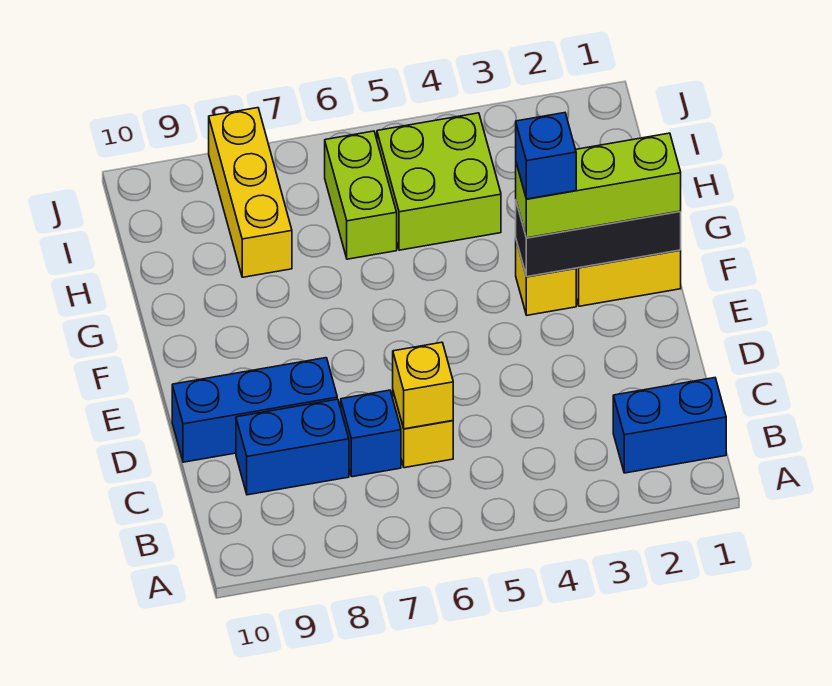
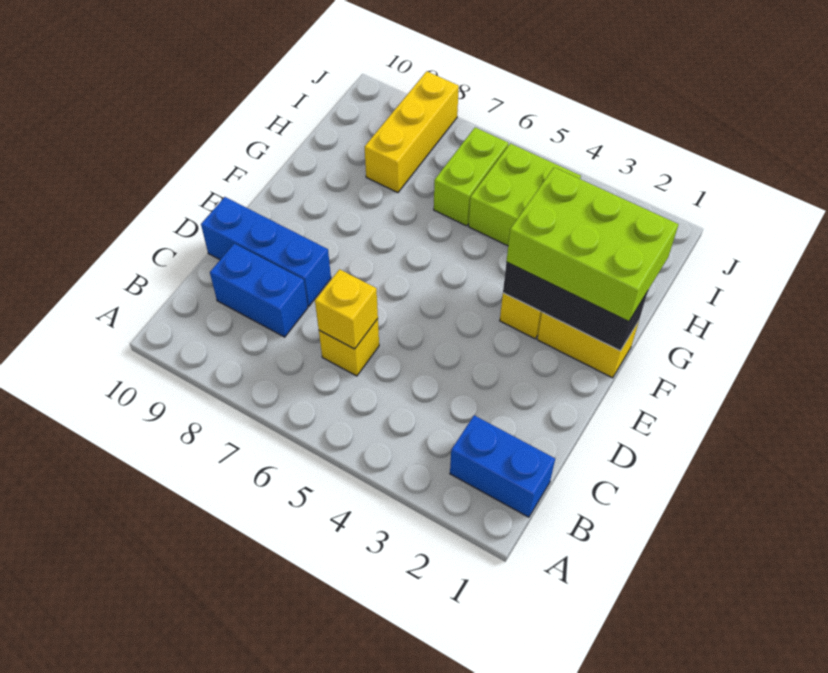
blue 1x1 brick [341,390,401,477] -> none
lime 1x3 brick [516,133,681,238] -> lime 2x3 brick [506,167,678,322]
blue 1x1 brick [516,113,576,199] -> none

